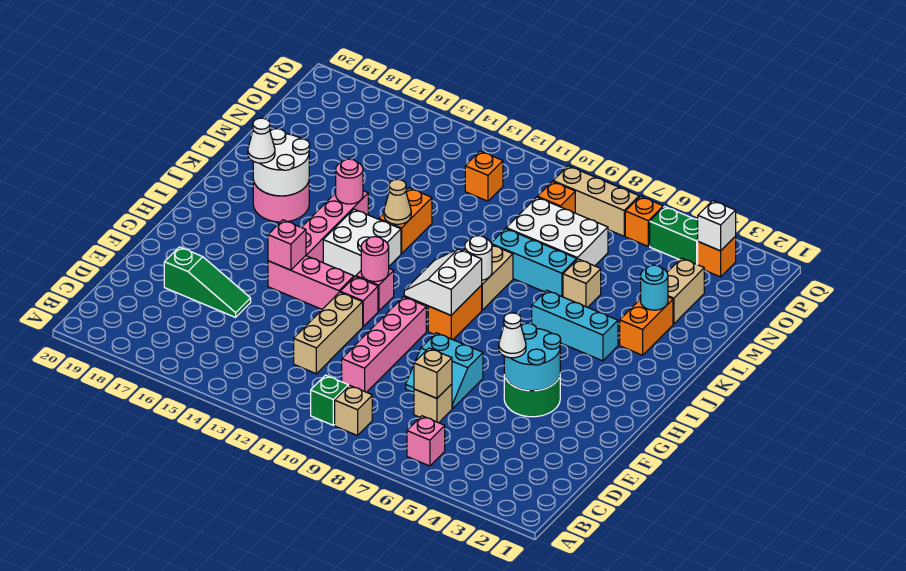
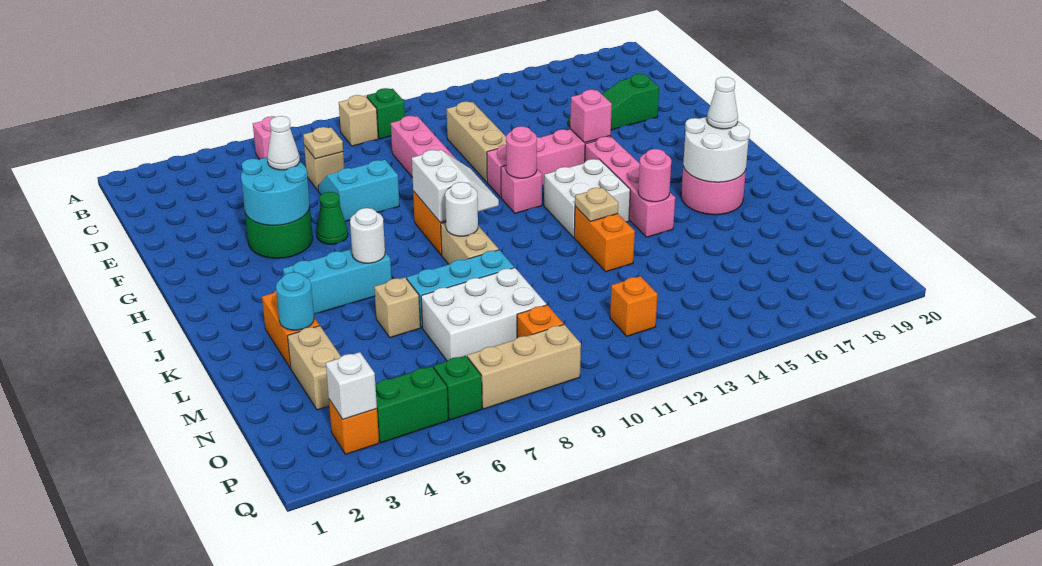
tan 1x1 brick [414,348,452,398] -> tan 1x1 plate [303,127,343,159]
none -> green 1x1 cone [316,192,348,244]
none -> white 1x1 round brick [350,208,385,263]
tan 1x1 cone [384,179,411,224] -> tan 1x1 plate [575,187,618,222]
orange 1x1 brick [625,196,663,246] -> green 1x1 brick [434,355,482,420]

